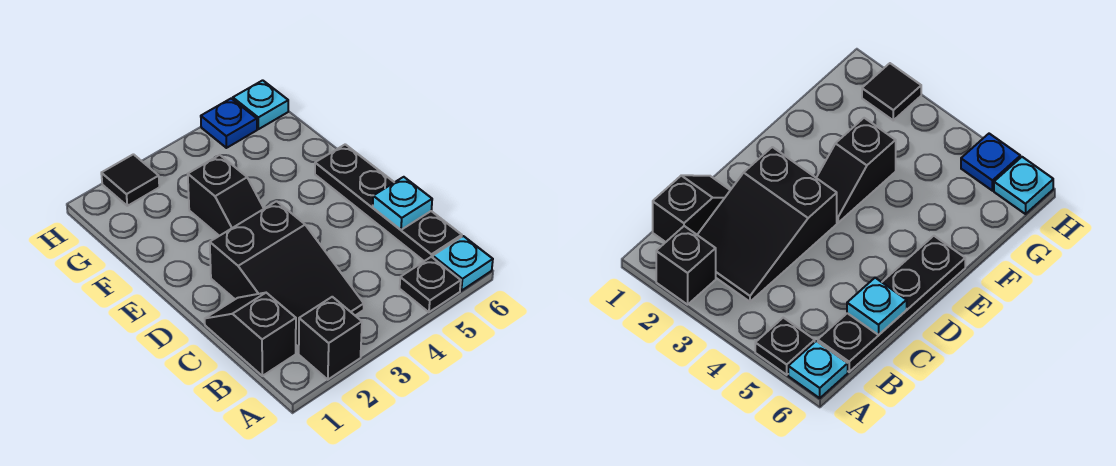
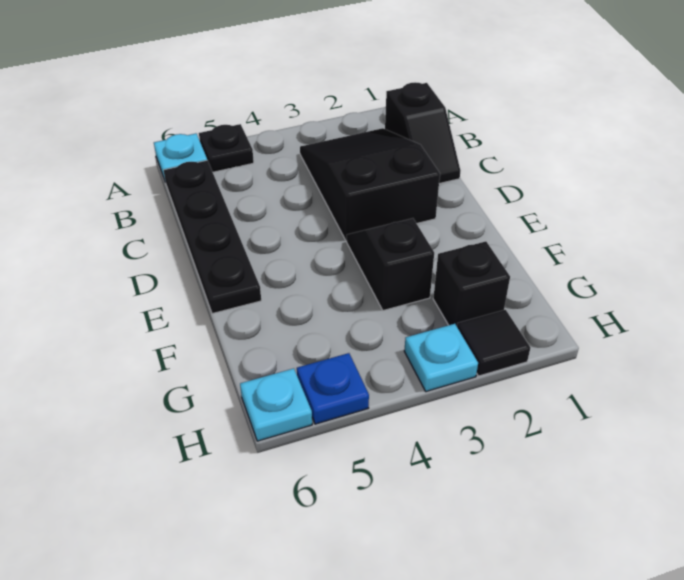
black 1x1 brick [299,297,362,380] -> black 1x1 brick moved to [433,241,510,326]
cyan 1x1 plate [373,177,432,230] -> cyan 1x1 plate moved to [404,324,478,392]

